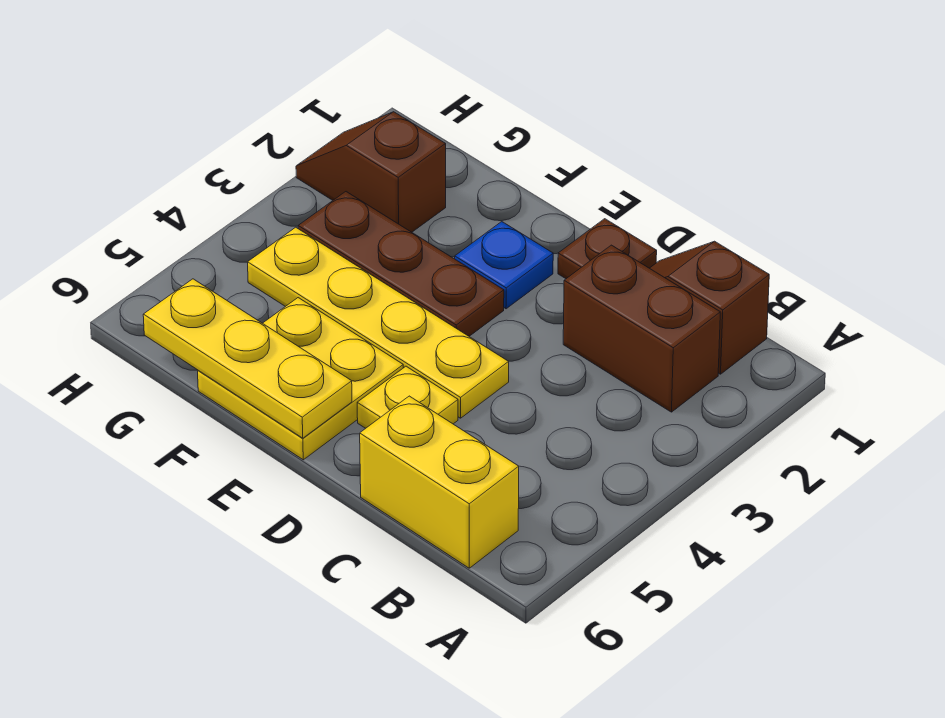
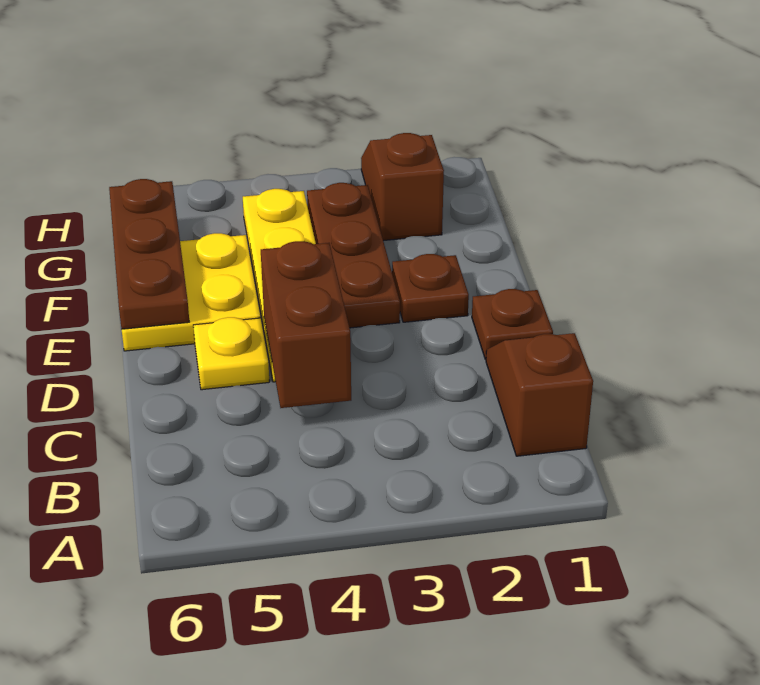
brown 1x2 brick [563,245,720,412] -> brown 1x2 brick moved to [261,241,351,408]
yellow 1x2 brick [360,396,519,568] -> none
blue 1x1 plate [455,222,553,309] -> brown 1x1 plate [392,254,469,322]
yellow 1x3 plate [143,279,352,438] -> brown 1x3 plate [109,179,189,329]

